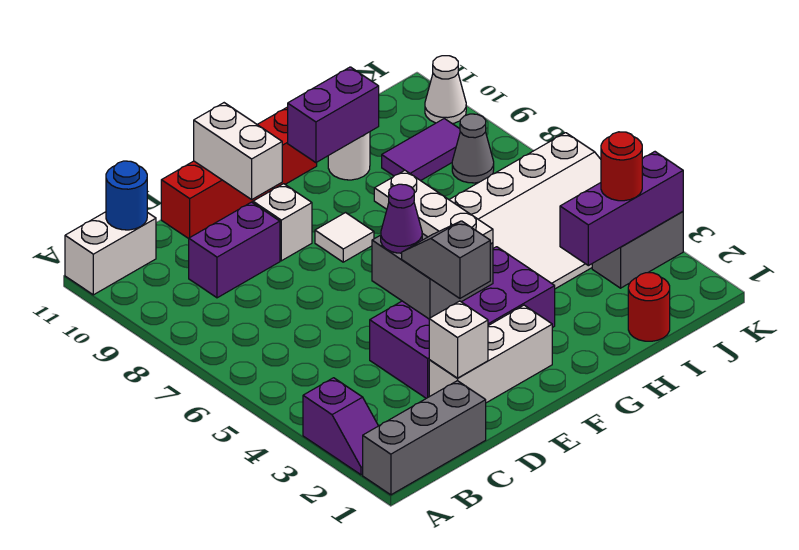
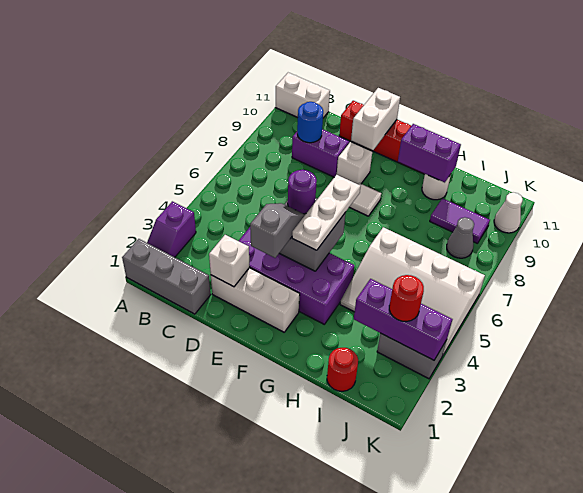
blue 1x1 round brick [106,161,147,230] -> blue 1x1 round brick moved to [297,102,323,143]
purple 1x1 cone [381,184,422,253] -> purple 1x1 round brick [288,170,317,214]

